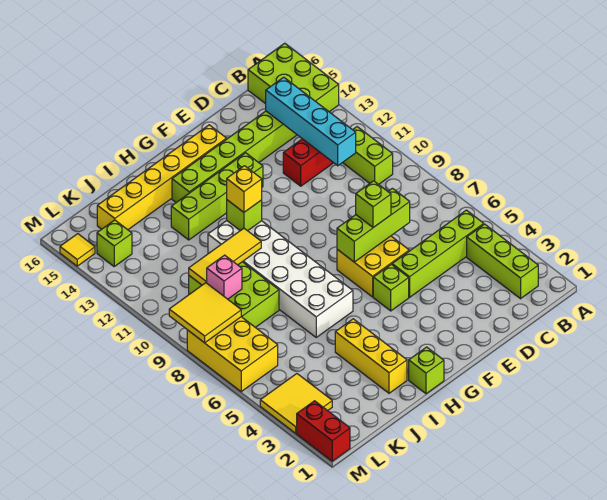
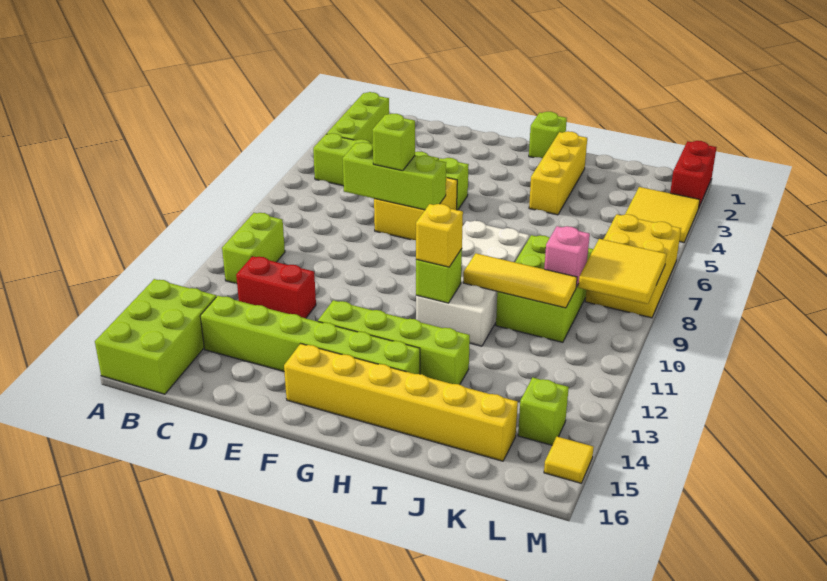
cyan 1x4 brick [266,77,356,166] -> none
white 2x6 brick [208,221,353,337] -> white 2x4 brick [416,221,530,346]

